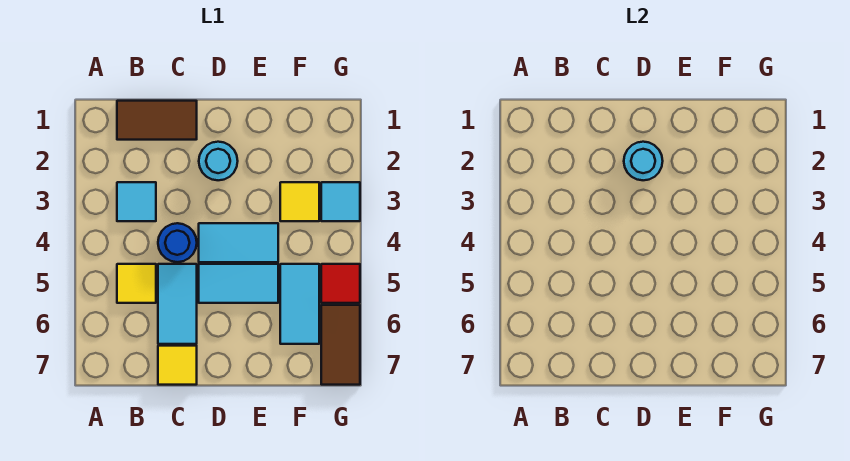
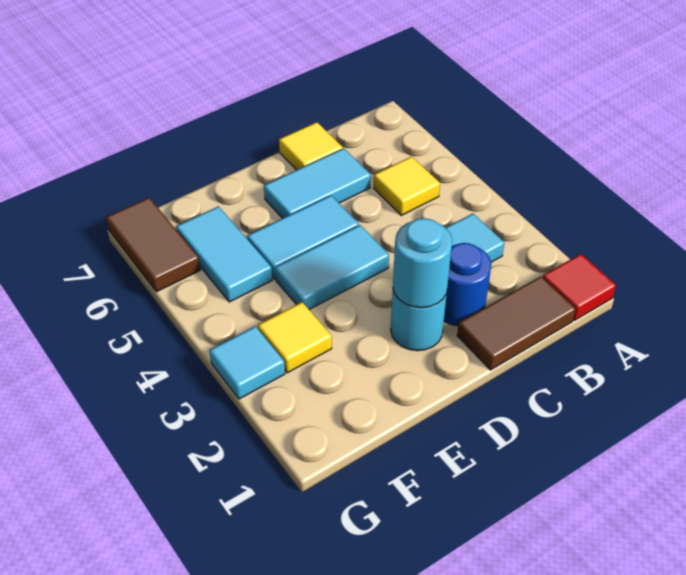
blue 1x1 round brick [158,223,197,262] -> blue 1x1 round brick moved to [444,243,491,326]
cyan 1x2 tile [158,264,197,344] -> cyan 1x2 tile turned to [264,148,371,219]
red 1x1 tile [321,264,360,303] -> red 1x1 tile moved to [542,254,616,320]

